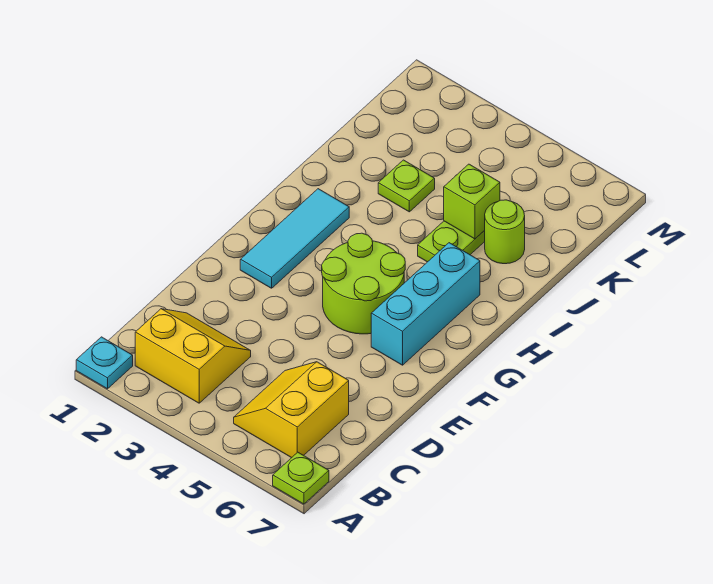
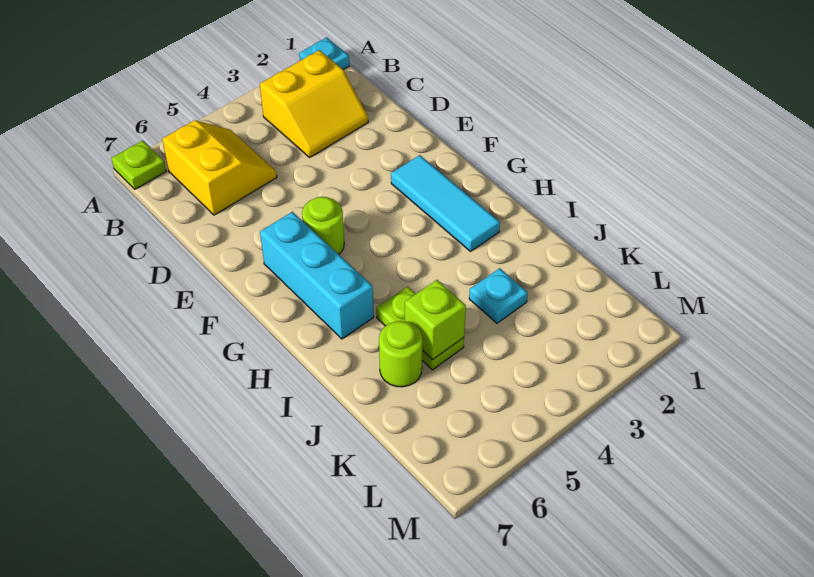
lime 2x2 round brick [322,233,405,334] -> lime 1x1 round brick [302,197,344,254]
lime 1x1 plate [378,160,435,212] -> cyan 1x1 plate [469,268,528,323]

